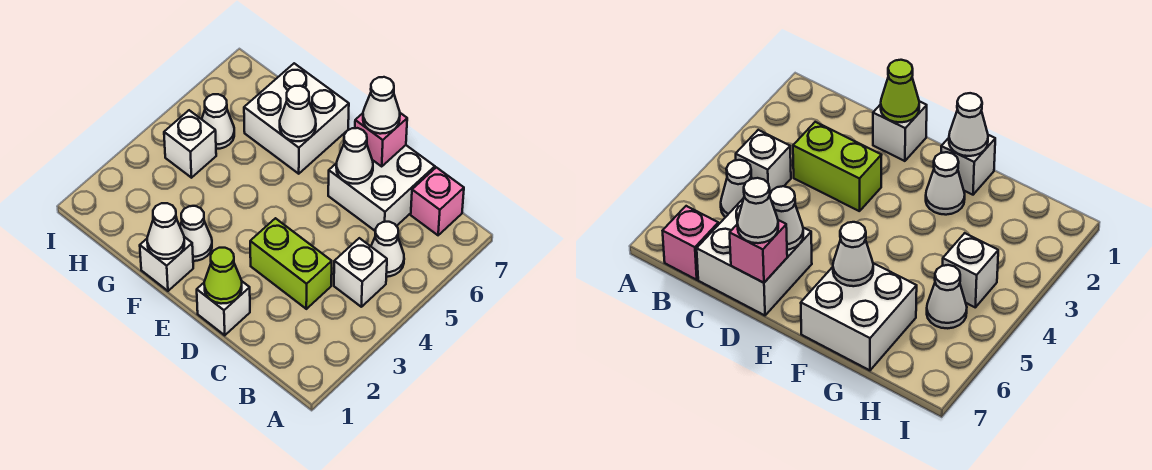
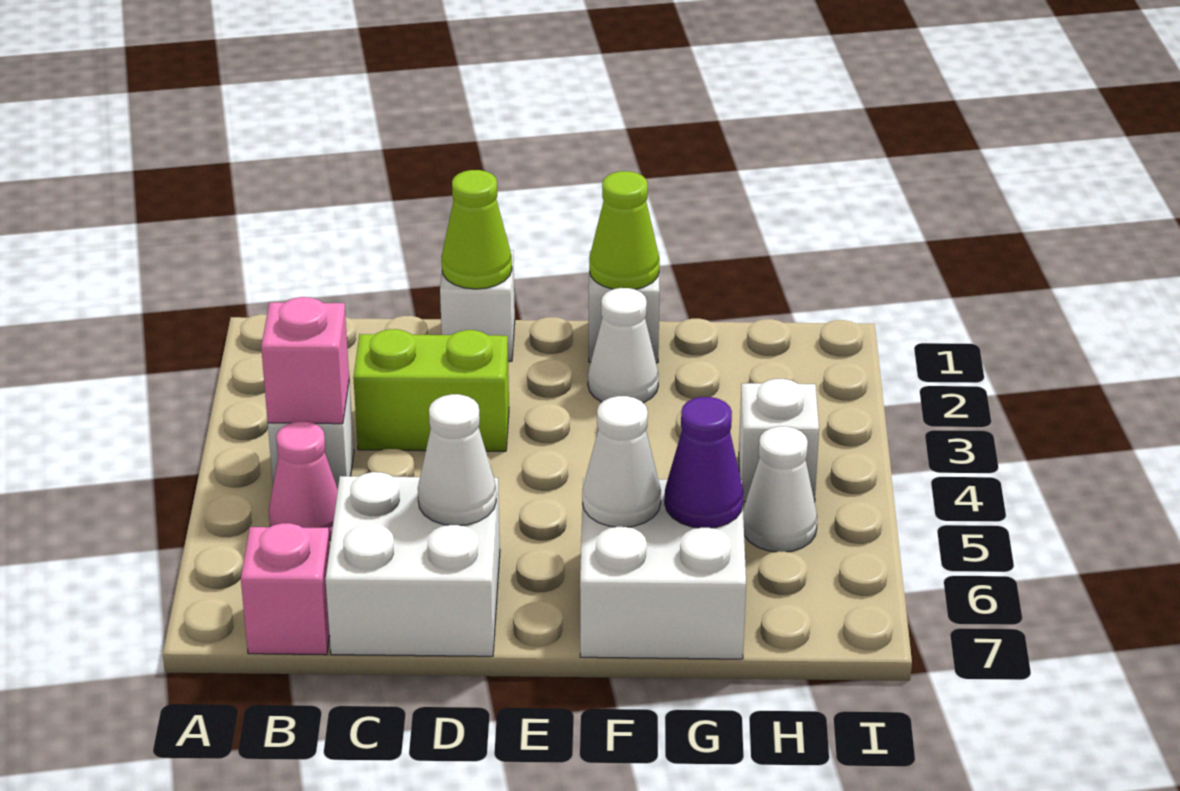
white 1x1 cone [371,222,404,277] -> pink 1x1 cone [269,422,338,540]
pink 1x1 brick [355,113,407,166] -> pink 1x1 brick moved to [261,297,349,424]
white 1x1 cone [363,77,400,134] -> none
white 1x1 cone [147,203,184,259] -> lime 1x1 cone [589,171,660,289]
none -> purple 1x1 cone [665,397,743,528]

